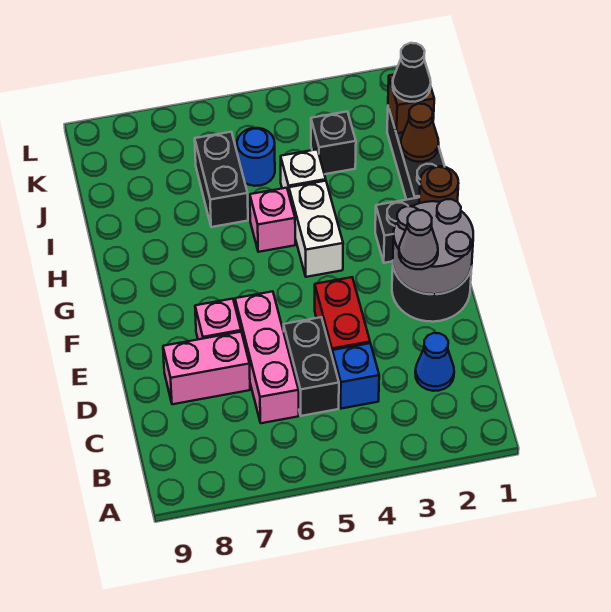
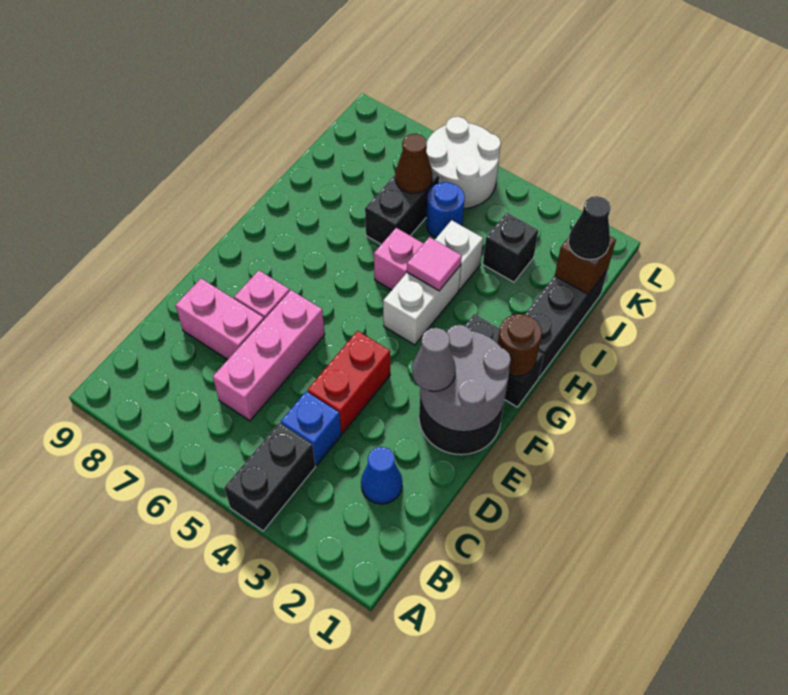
black 1x2 brick [284,317,339,416] -> black 1x2 brick moved to [224,423,316,531]
none -> pink 1x1 tile [407,237,462,291]
brown 1x1 cone [401,104,439,162] -> brown 1x1 cone moved to [395,134,432,193]
none -> white 2x2 round brick [426,117,501,208]

